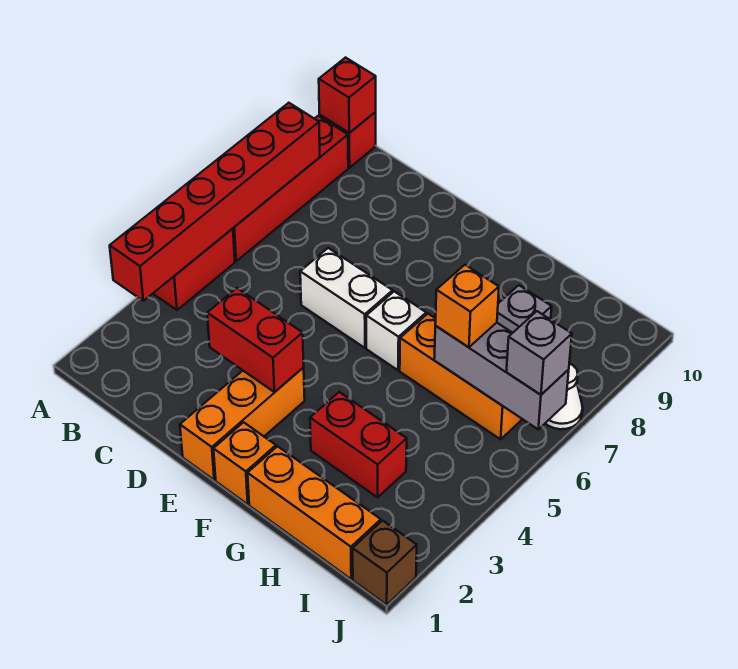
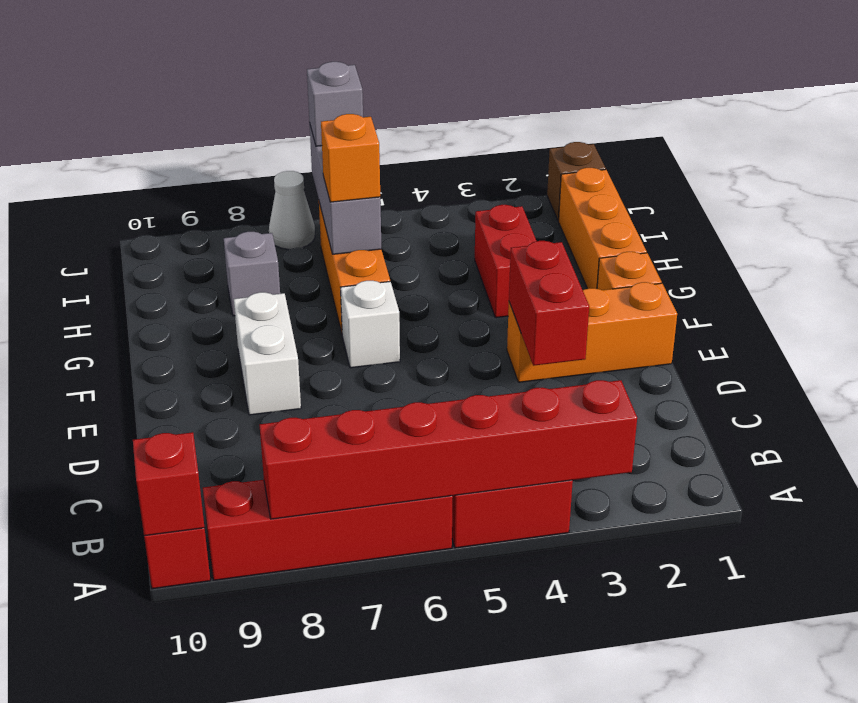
white 1x2 brick [300,248,393,348] -> white 1x2 brick moved to [234,292,301,415]

